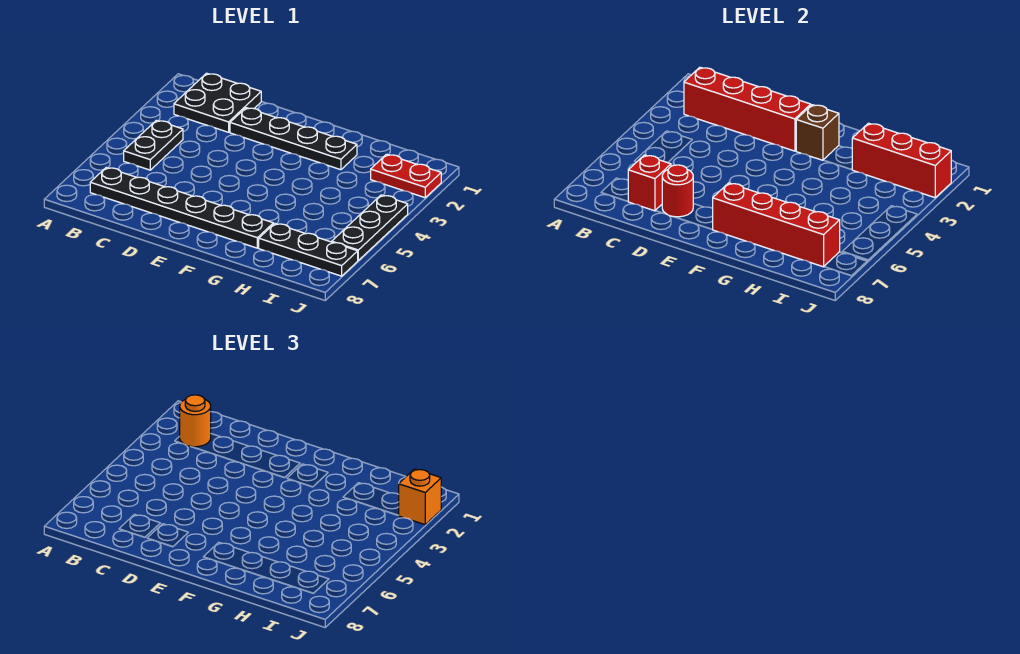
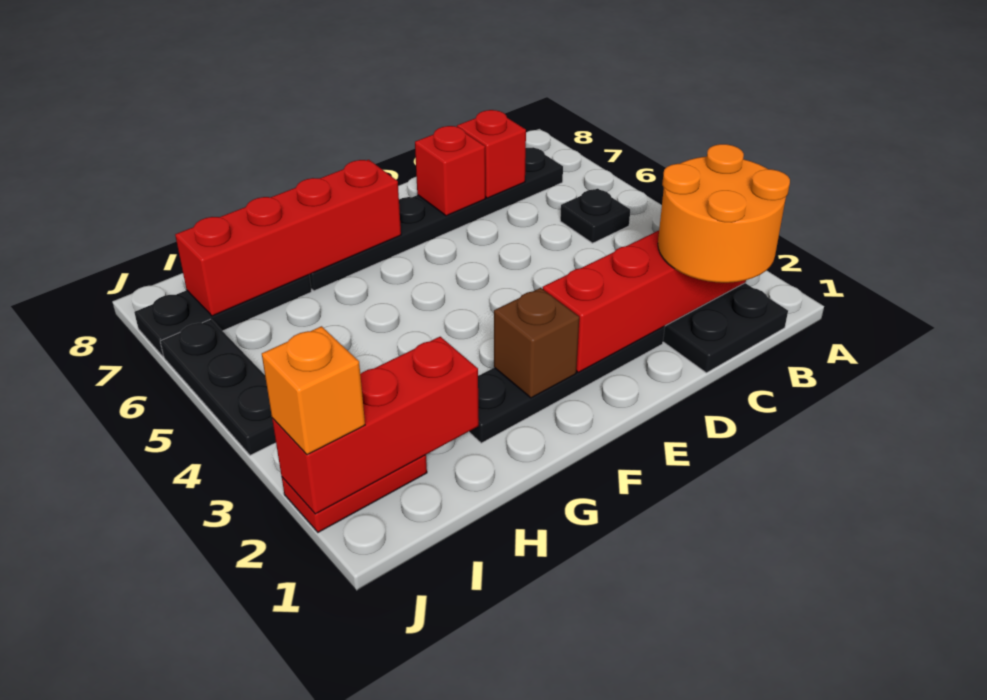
orange 1x1 round brick [180,395,211,447] -> orange 2x2 round brick [658,144,790,283]
black 1x2 plate [124,120,183,170] -> black 1x1 plate [560,189,630,243]
red 1x1 round brick [662,165,693,217] -> red 1x1 brick [415,126,485,216]

